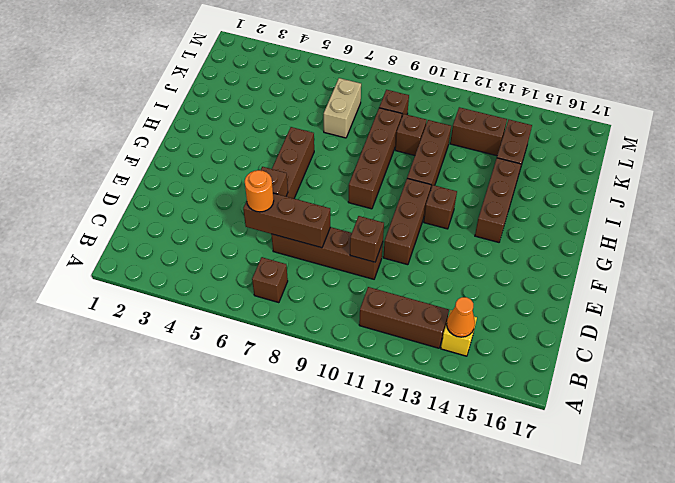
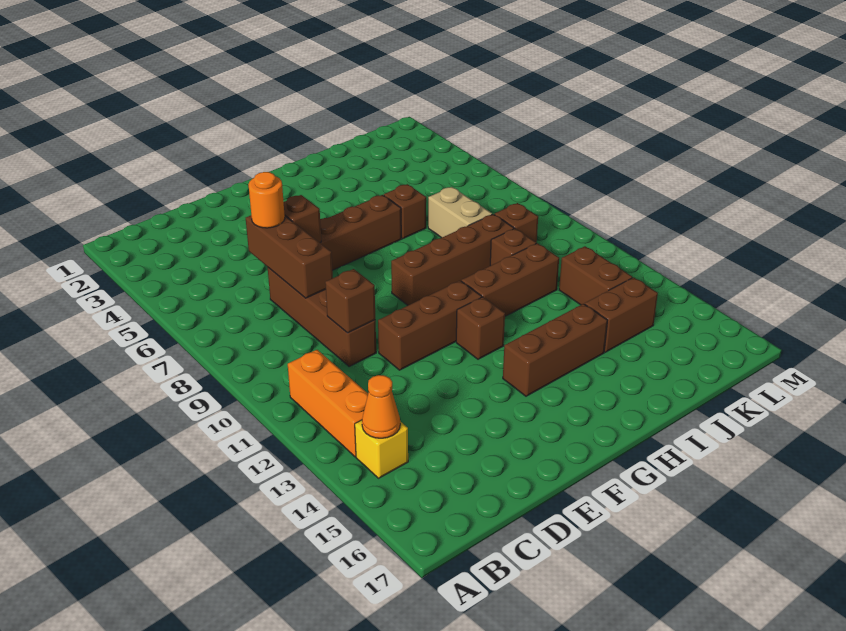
brown 1x1 brick [252,257,288,303] -> brown 1x1 brick moved to [384,184,426,239]
brown 1x3 brick [359,287,449,348] -> orange 1x3 brick [288,350,368,457]
tan 1x2 brick [324,78,361,138] -> tan 1x2 brick turned to [428,187,492,238]

